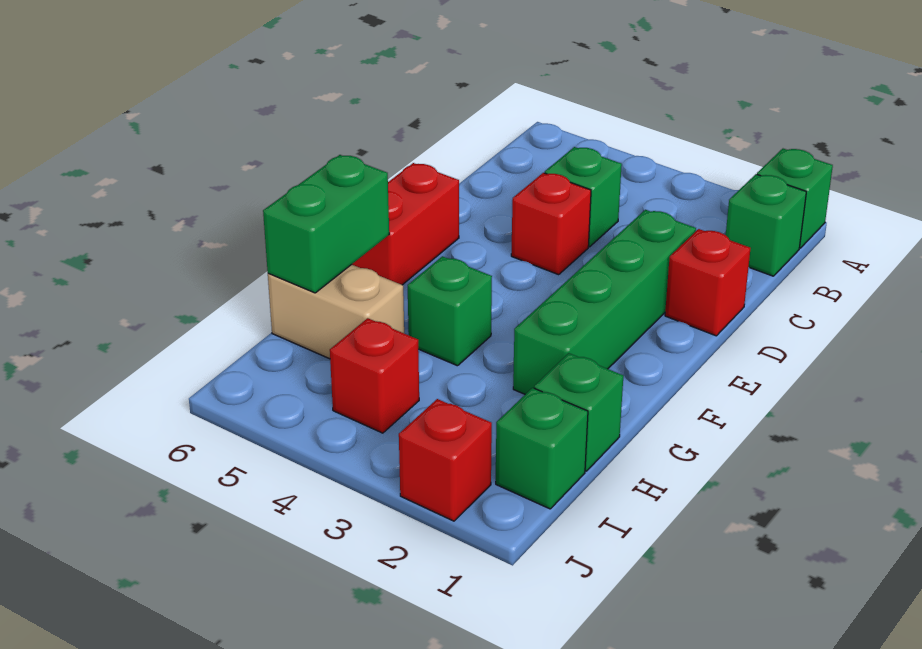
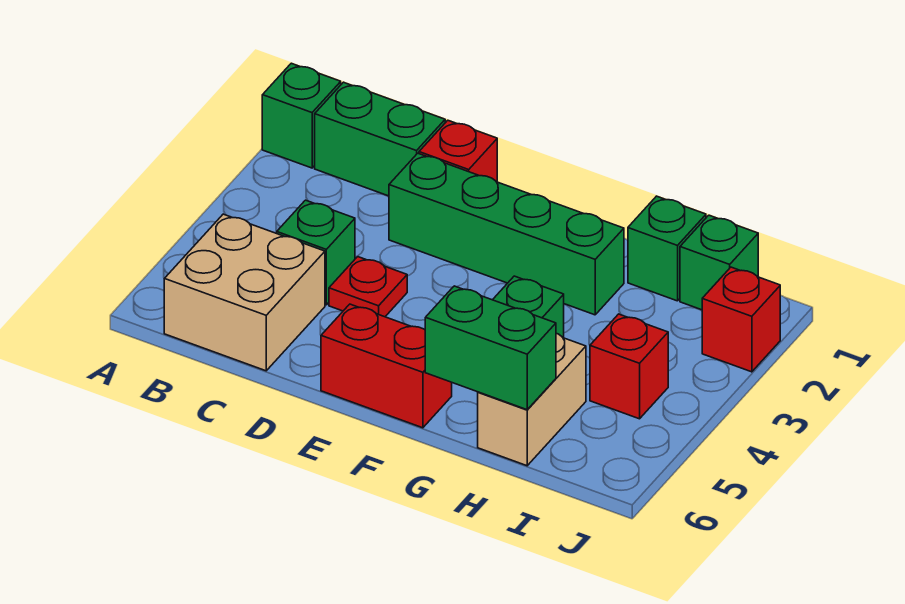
green 1x1 brick [726,174,806,276] -> green 1x2 brick [315,82,445,196]
none -> tan 2x2 brick [164,214,325,371]
red 1x1 brick [511,173,591,275] -> red 1x1 plate [329,257,407,317]

